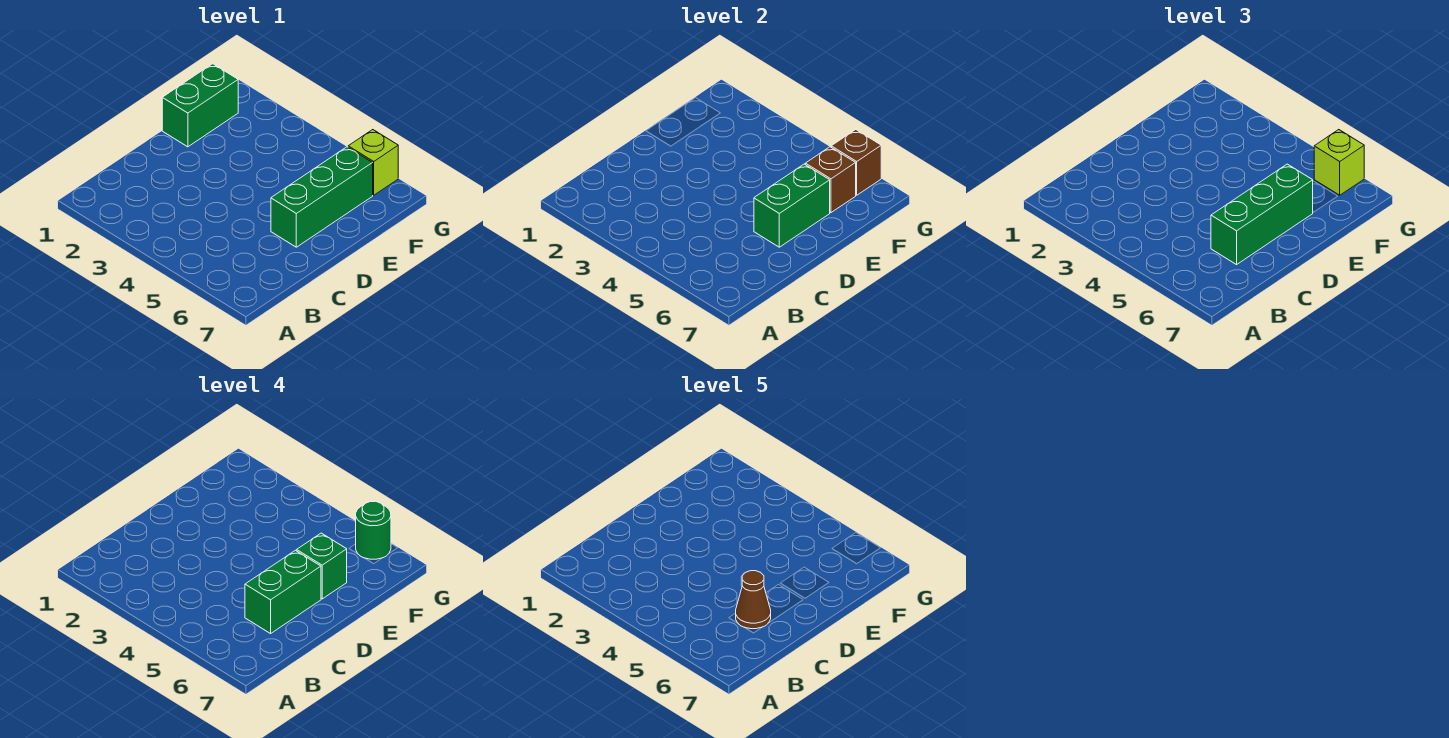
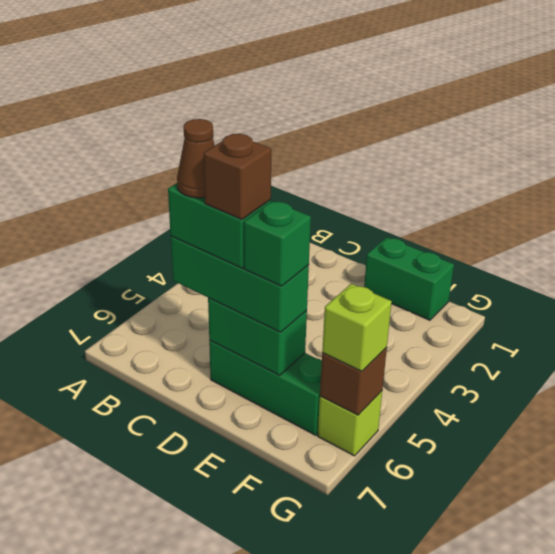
brown 1x1 brick [805,147,856,213] -> brown 1x1 brick moved to [204,134,271,219]
green 1x1 round brick [356,501,391,559] -> none

